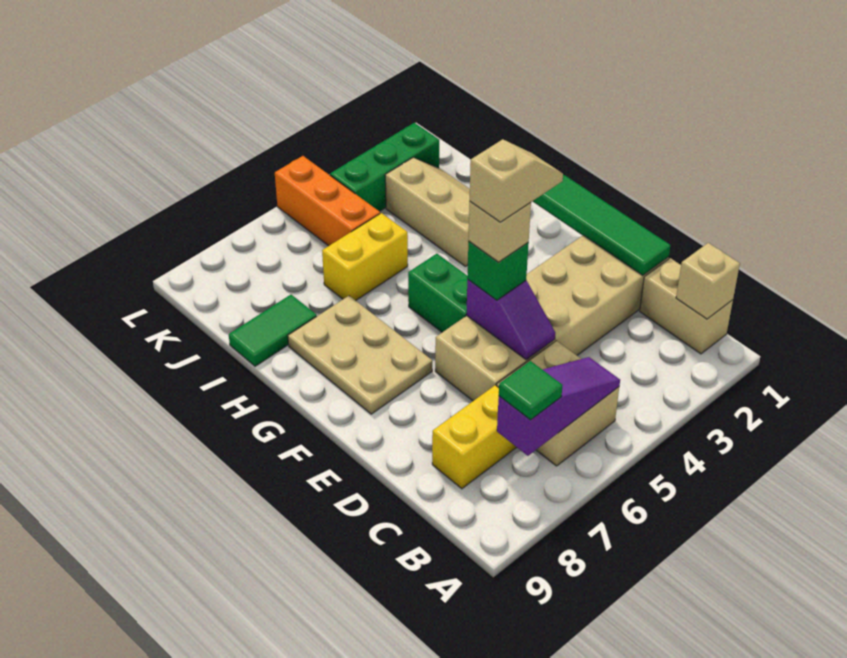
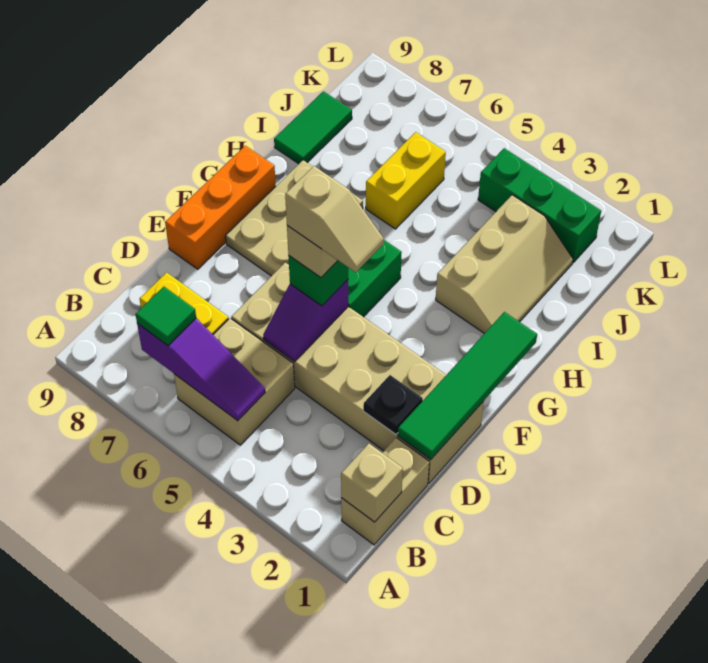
none -> black 1x1 plate [363,375,423,434]
yellow 1x2 brick [322,213,408,300] -> yellow 1x2 brick turned to [366,132,446,229]
green 1x2 tile [229,295,317,366] -> green 1x2 tile turned to [274,91,352,164]
orange 1x3 brick [275,156,380,246] -> orange 1x3 brick moved to [165,146,276,269]

